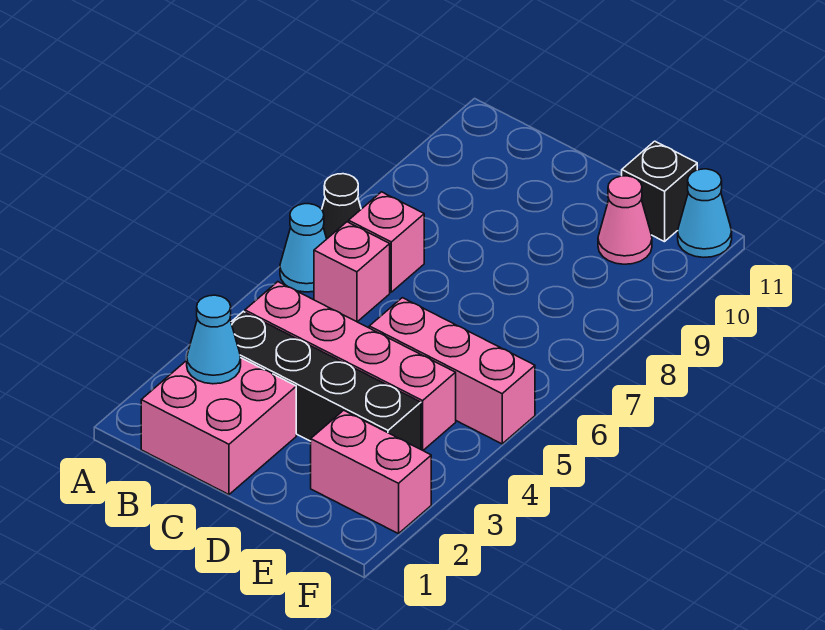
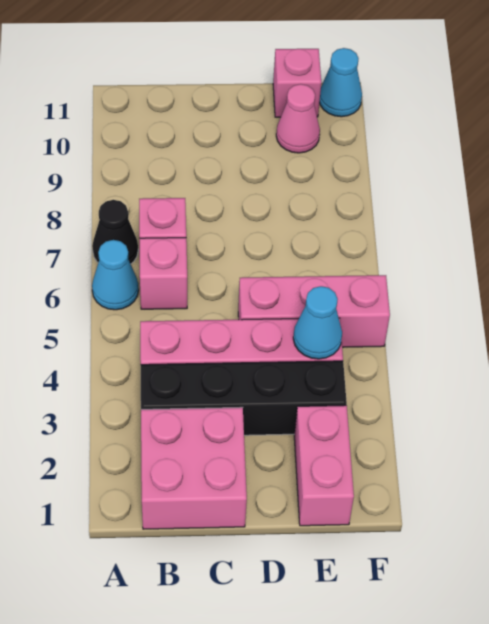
cyan 1x1 cone [187,295,241,384] -> cyan 1x1 cone moved to [293,286,342,359]
pink 1x2 brick [311,410,431,534] -> pink 1x2 brick turned to [294,405,354,526]
black 1x1 brick [622,141,697,242] -> pink 1x1 brick [273,49,321,117]

